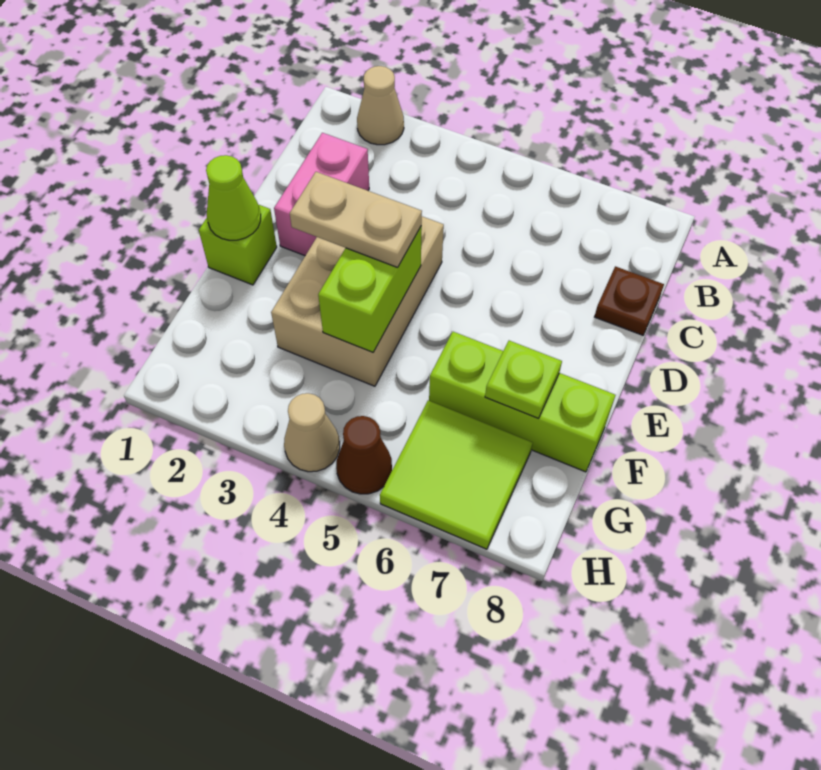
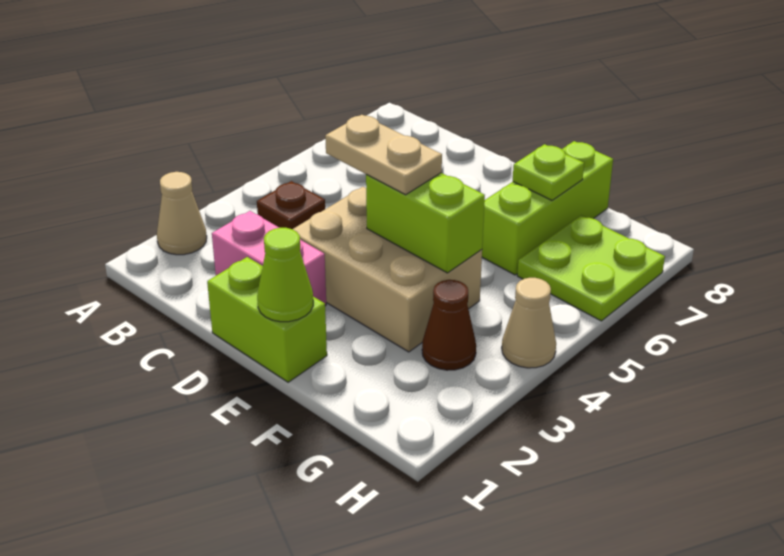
brown 1x1 plate [595,266,664,335] -> brown 1x1 plate moved to [257,181,325,229]
lime 1x1 brick [199,205,277,285] -> lime 1x2 brick [207,257,327,382]
tan 1x2 plate [290,172,422,267] -> tan 1x2 plate turned to [325,115,442,195]
lime 2x2 tile [380,400,533,549] -> lime 2x2 plate [517,215,665,321]
brown 1x1 cone [336,416,392,494] -> brown 1x1 cone moved to [422,280,476,370]

